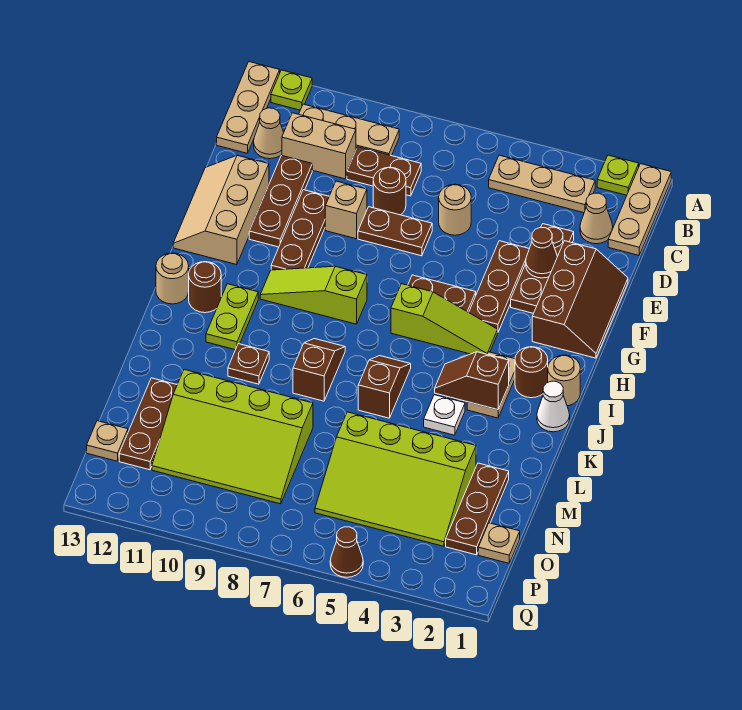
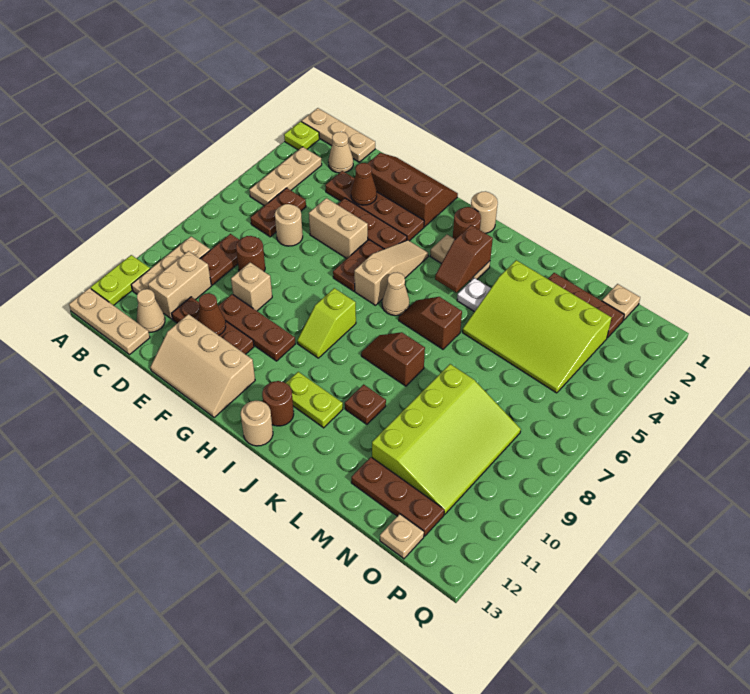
lime 1x1 plate [271,70,312,110] -> lime 1x2 plate [91,255,150,305]
brown 1x3 plate [511,224,574,313] -> brown 1x4 plate [325,171,424,241]
none -> tan 1x2 brick [309,198,368,258]
brown 1x2 plate [358,207,432,256] -> brown 1x2 plate moved to [251,188,306,237]
lime 1x3 slope [391,284,498,354] -> tan 1x3 slope [354,240,428,305]
lime 1x3 slope [260,266,367,324] -> lime 1x2 slope [297,288,356,358]
none -> tan 1x1 cone [382,272,409,316]
white 1x1 cone [537,381,570,432] -> none
lime 3x4 slope [315,412,476,546] -> lime 3x4 slope turned to [462,260,612,393]
brown 1x1 cone [330,527,363,577] -> brown 1x1 cone moved to [198,293,226,335]

